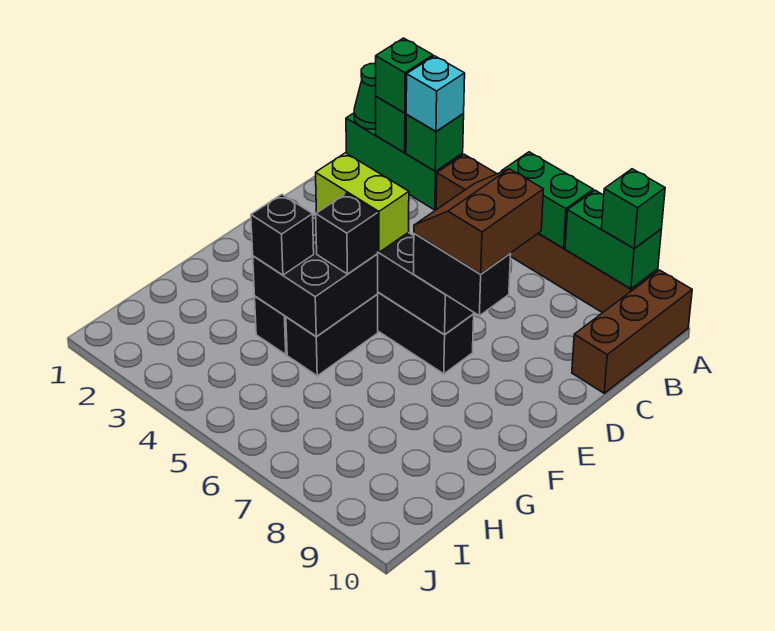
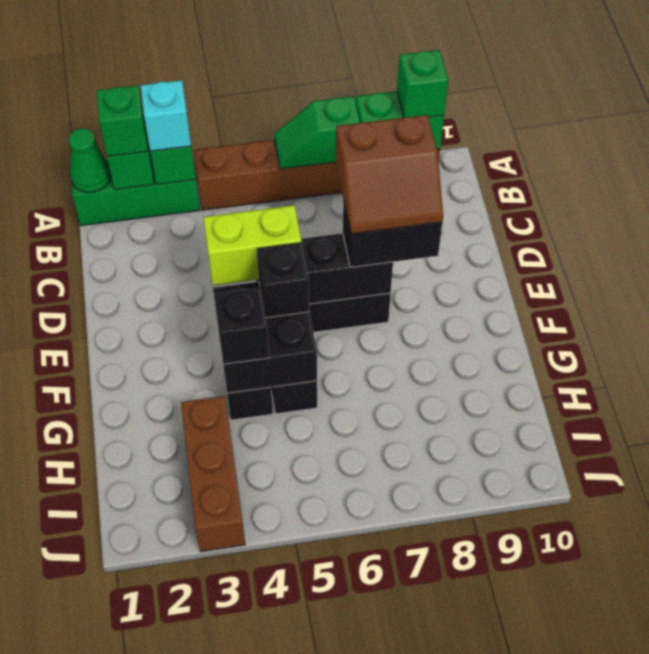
green 1x2 brick [501,152,593,248] -> green 1x2 slope [274,96,360,169]
brown 1x3 brick [572,270,692,393] -> brown 1x3 brick moved to [181,396,245,552]
brown 2x2 slope [414,169,543,274] -> brown 2x2 slope turned to [336,115,443,234]

